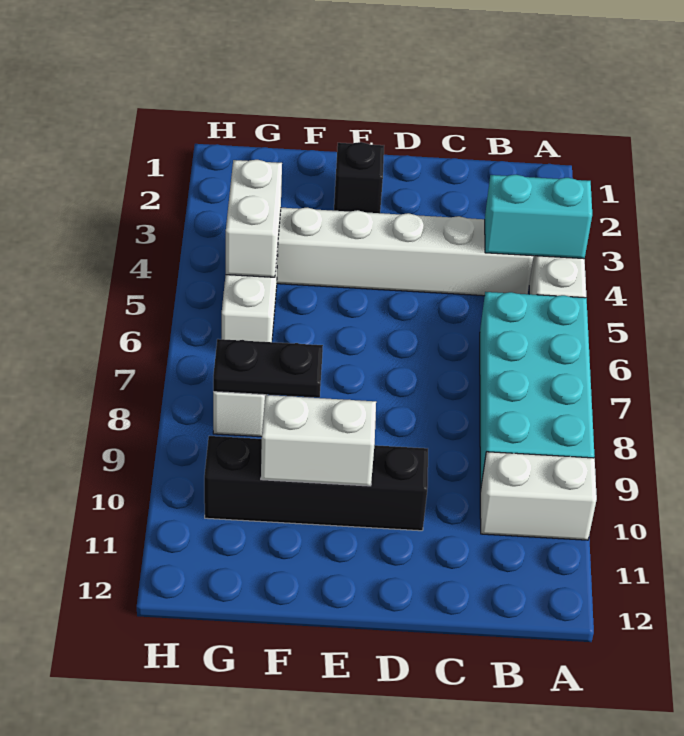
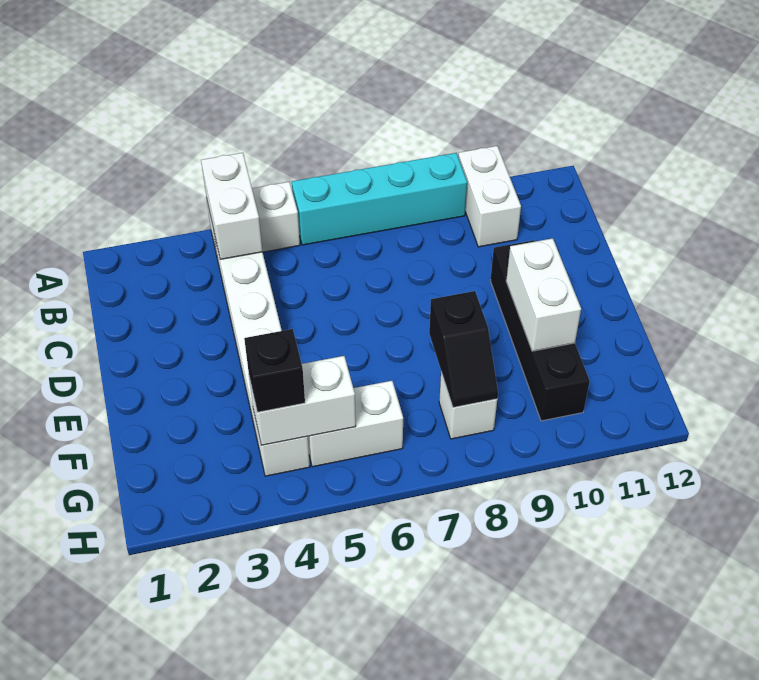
cyan 1x2 brick [485,175,592,259] -> white 1x2 brick [201,153,262,259]
cyan 2x4 brick [480,292,595,491] -> cyan 1x4 brick [292,153,467,245]
black 1x1 brick [334,142,384,213] -> black 1x1 brick moved to [244,329,305,412]
black 1x2 plate [213,339,323,398] -> black 1x2 slope [429,291,498,408]

